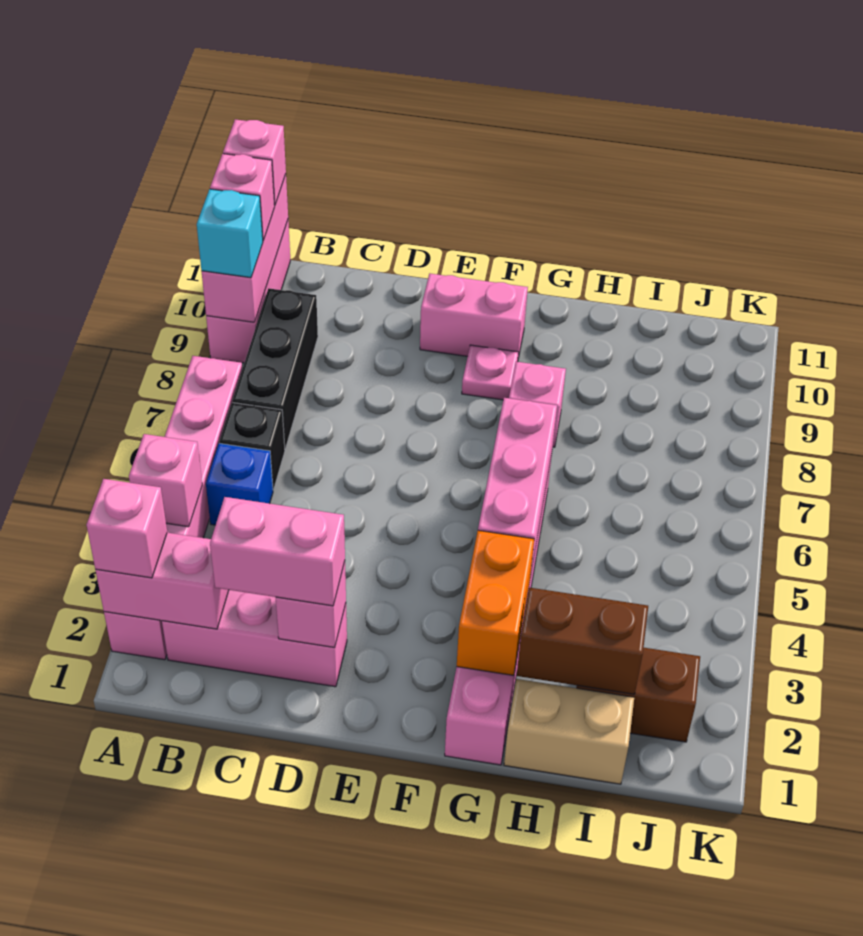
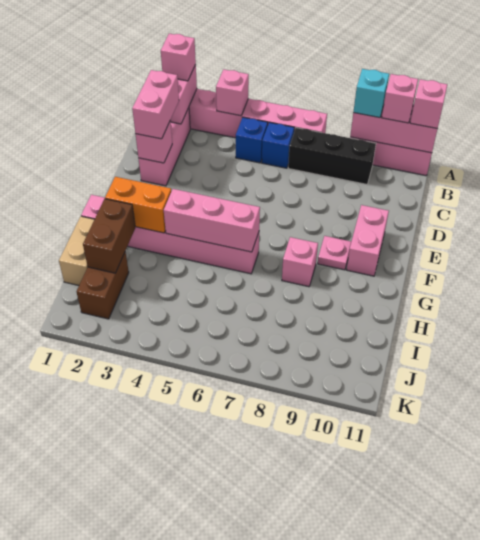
black 1x1 brick [219,402,285,490] -> blue 1x1 brick [262,122,294,168]

